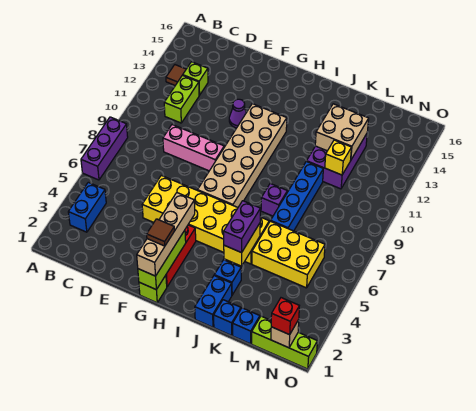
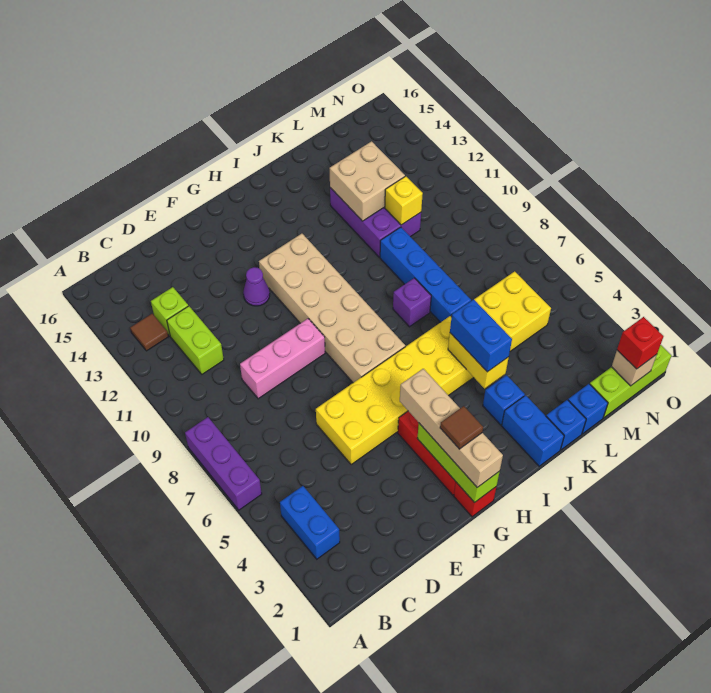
lime 1x1 brick [139,275,167,303] -> red 1x1 brick [454,482,496,517]
purple 1x2 brick [224,201,260,253] -> blue 1x2 brick [450,299,512,372]

